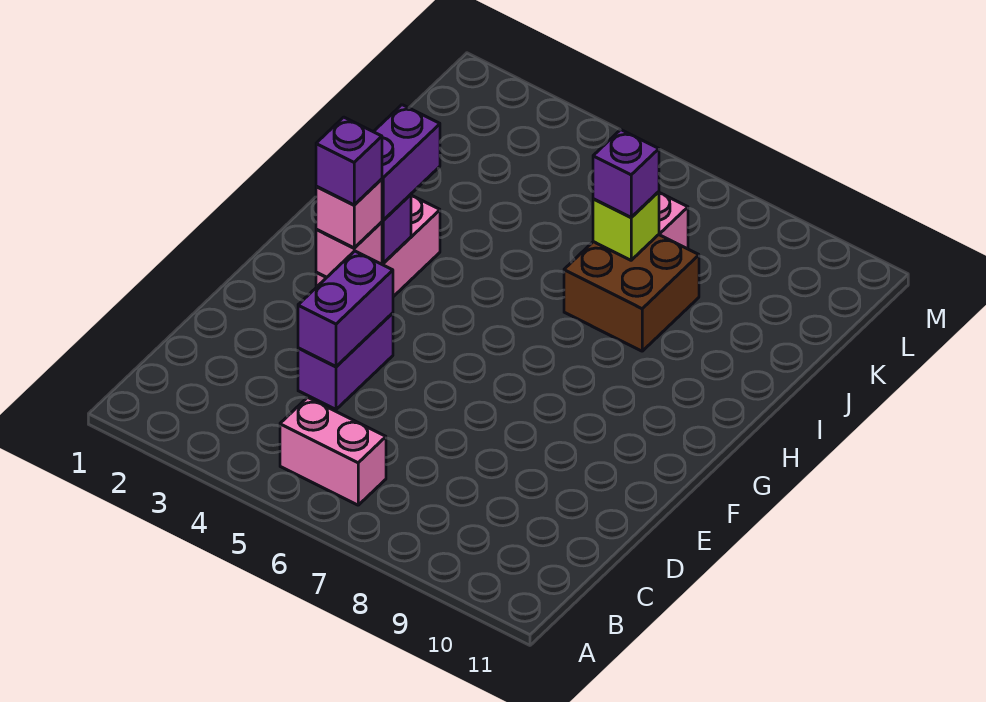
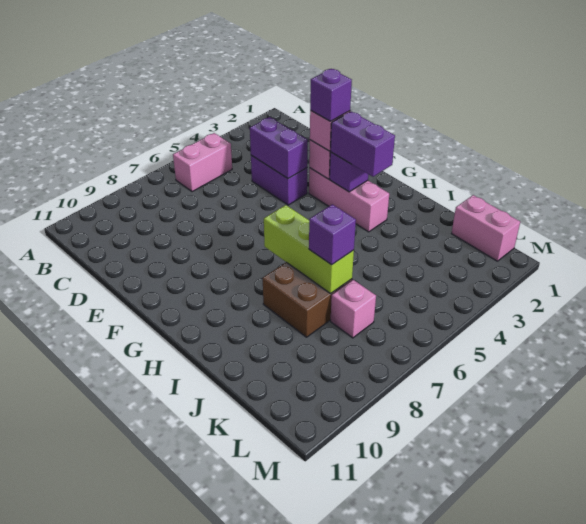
lime 1x1 brick [593,192,659,260] -> lime 1x3 brick [264,205,354,294]
none -> pink 1x2 brick [452,195,520,261]

